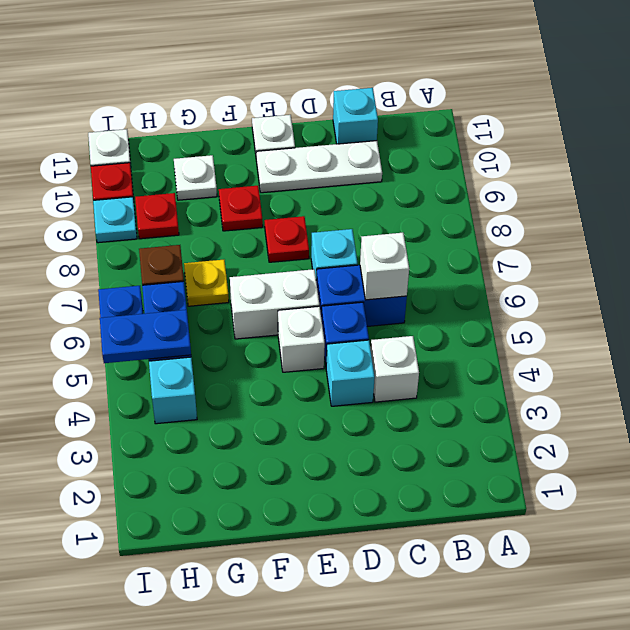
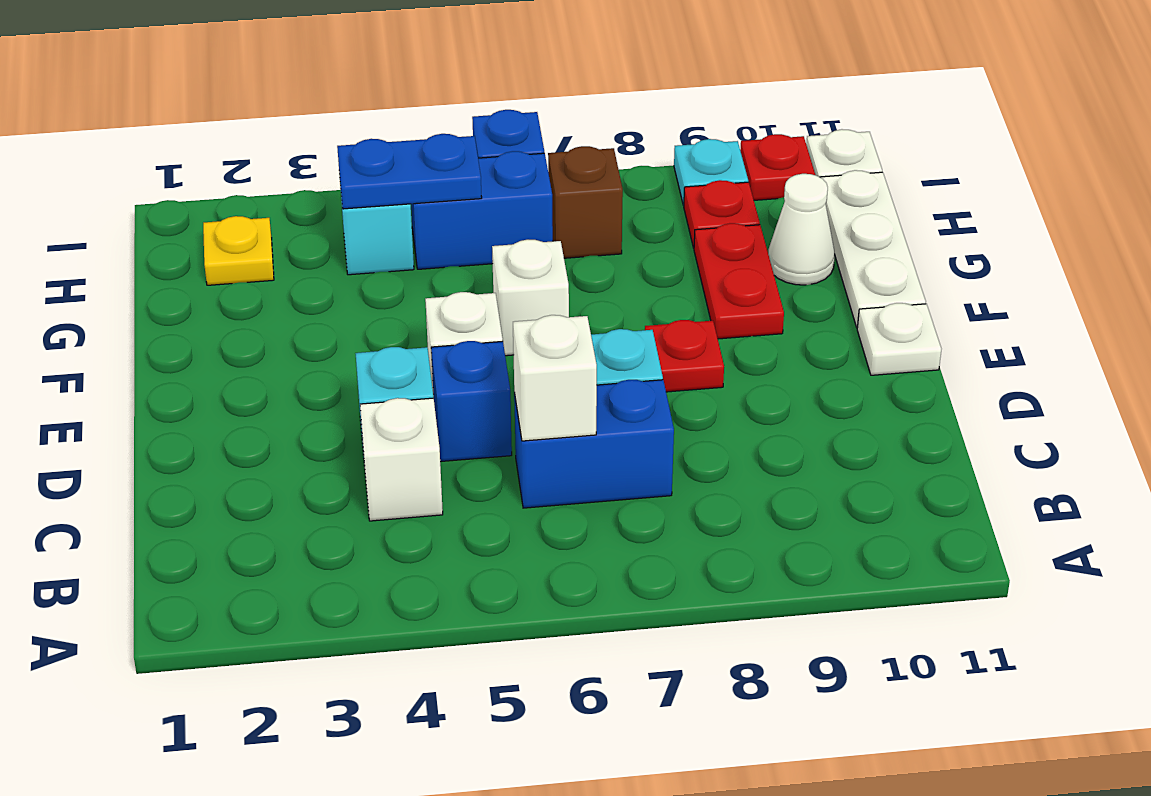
blue 1x2 brick [316,265,407,326] -> blue 1x2 brick turned to [514,380,674,508]
white 1x3 plate [256,141,382,193] -> white 1x3 plate moved to [820,170,926,328]
cyan 1x1 brick [333,88,378,144] -> none
white 1x2 brick [230,269,319,339] -> white 1x1 brick [492,240,569,356]
red 1x1 plate [219,186,263,231] -> red 1x2 plate [694,223,784,339]
yellow 1x1 plate [184,260,229,306] -> yellow 1x1 plate moved to [203,216,274,285]
white 1x1 plate [174,155,217,200] -> white 1x1 cone [768,174,835,285]
blue 1x2 plate [100,310,191,363] -> blue 1x2 plate turned to [337,134,482,209]

